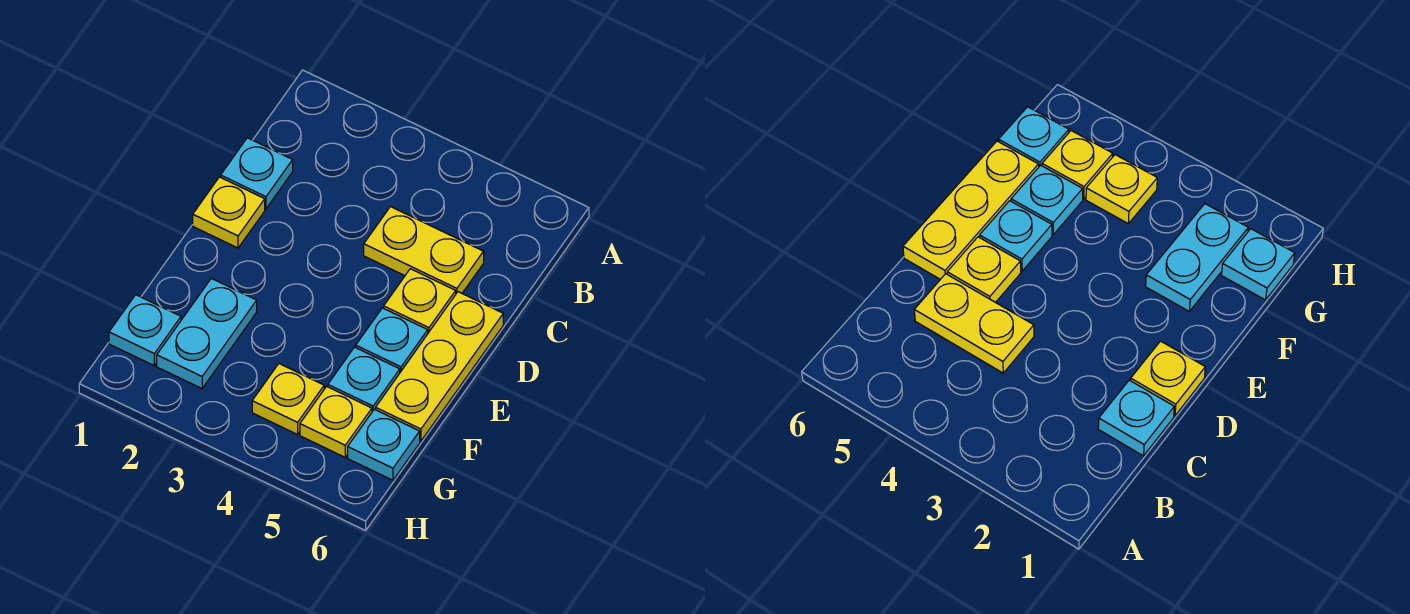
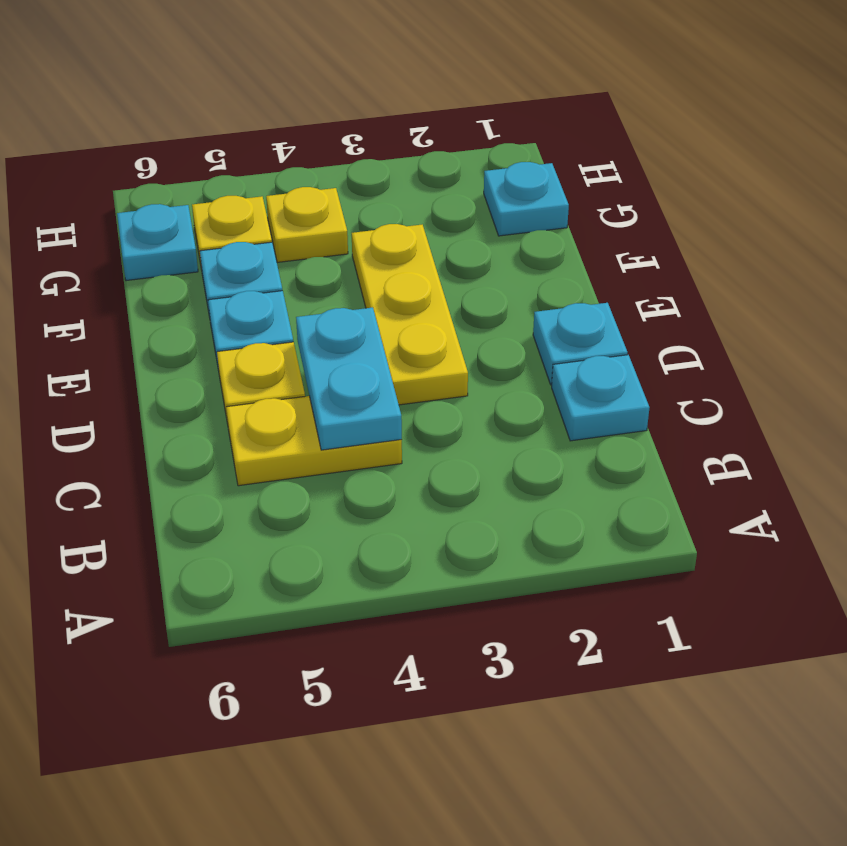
yellow 1x1 plate [193,177,265,248] -> cyan 1x1 plate [533,303,628,385]
yellow 1x3 plate [376,292,503,441] -> yellow 1x3 plate moved to [352,224,468,405]
cyan 1x2 plate [157,278,257,389] -> cyan 1x2 plate moved to [296,307,402,450]

